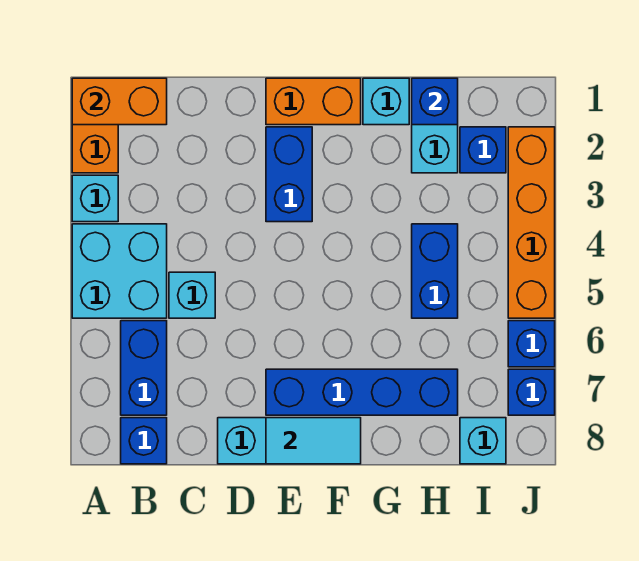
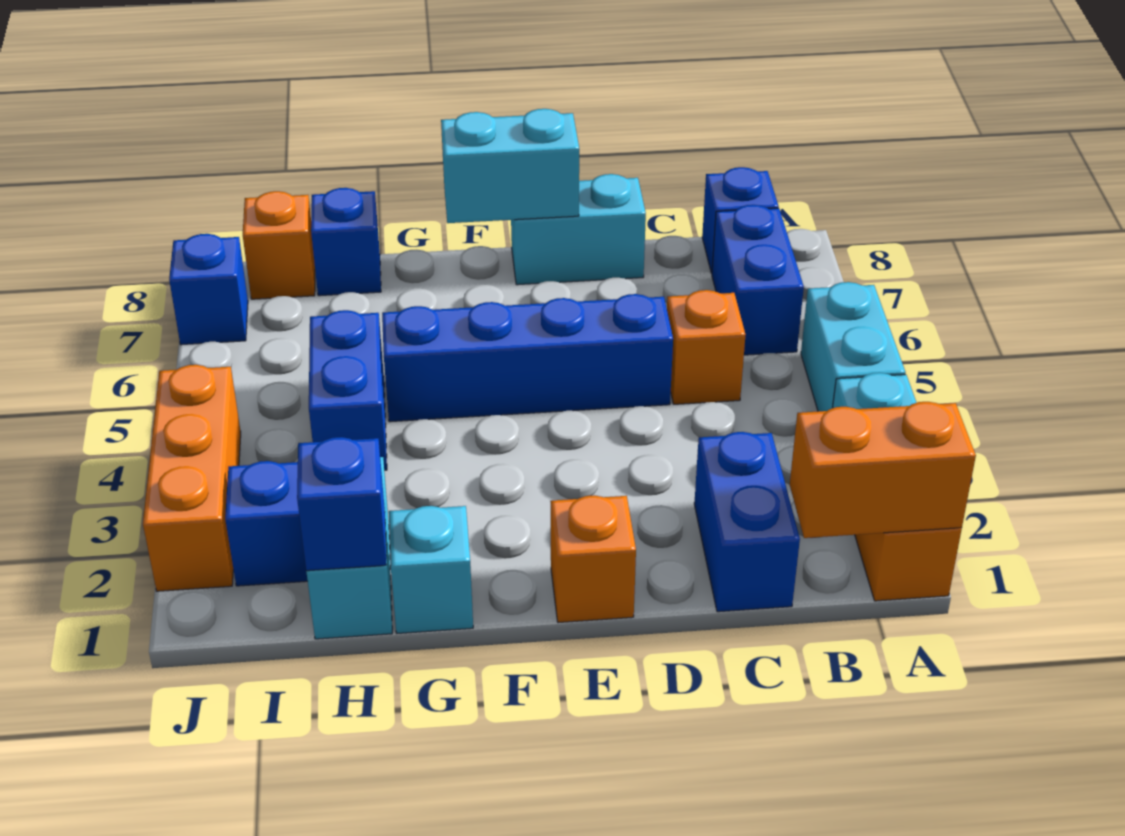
cyan 2x2 brick [72,224,167,318] -> cyan 1x2 brick [801,282,906,411]
cyan 1x1 brick [169,272,215,318] -> orange 1x1 brick [667,290,745,404]
orange 1x2 brick [266,78,361,125] -> orange 1x1 brick [550,495,636,623]
blue 1x2 brick [266,127,312,222] -> blue 1x2 brick moved to [694,432,800,612]
blue 1x4 brick [266,369,458,415] -> blue 1x4 brick moved to [382,294,673,422]
cyan 1x2 tile [266,418,361,464] -> cyan 1x2 brick [441,109,579,223]
cyan 1x1 brick [460,418,506,464] -> orange 1x1 brick [243,191,315,299]
orange 1x4 brick [508,127,555,318] -> orange 1x3 brick [143,365,241,591]
blue 1x1 brick [508,321,555,367] -> blue 1x1 brick moved to [311,188,381,296]

